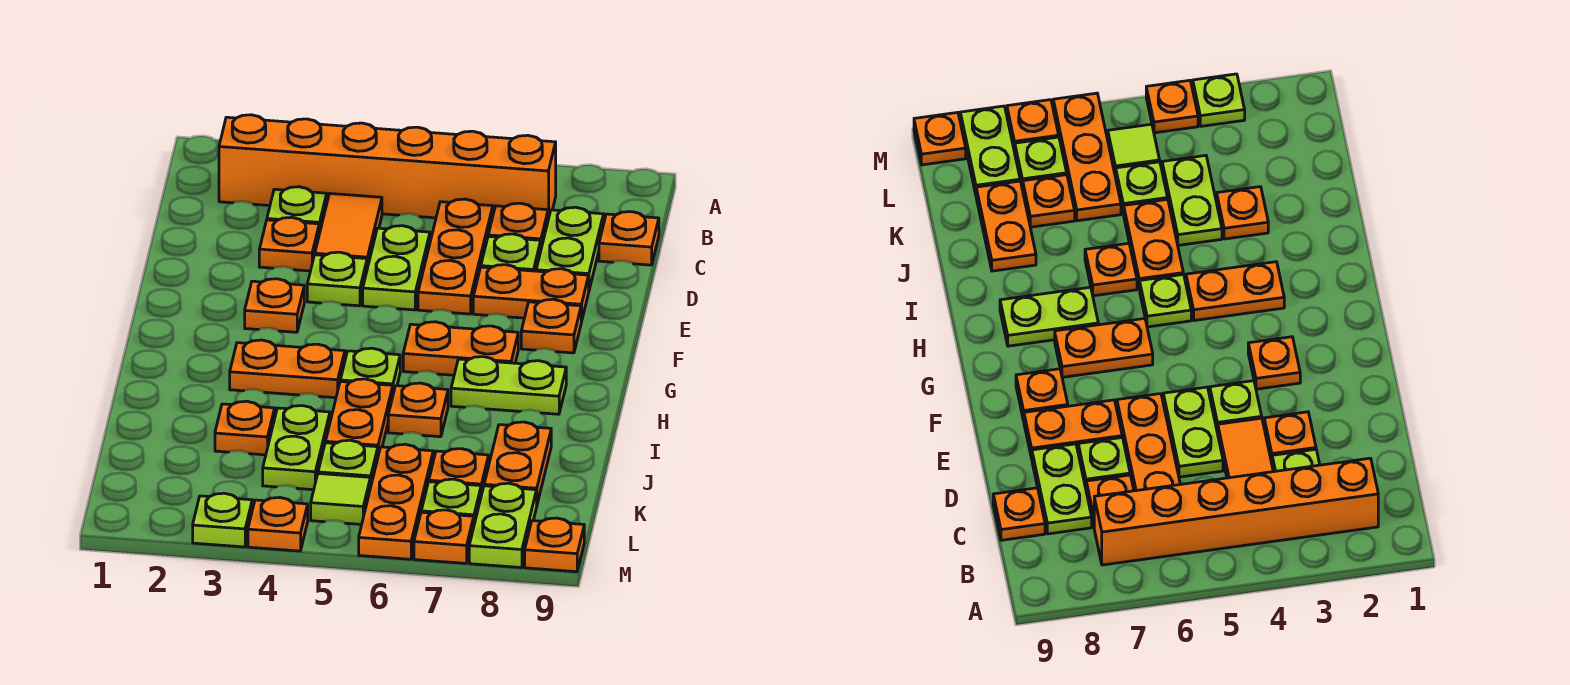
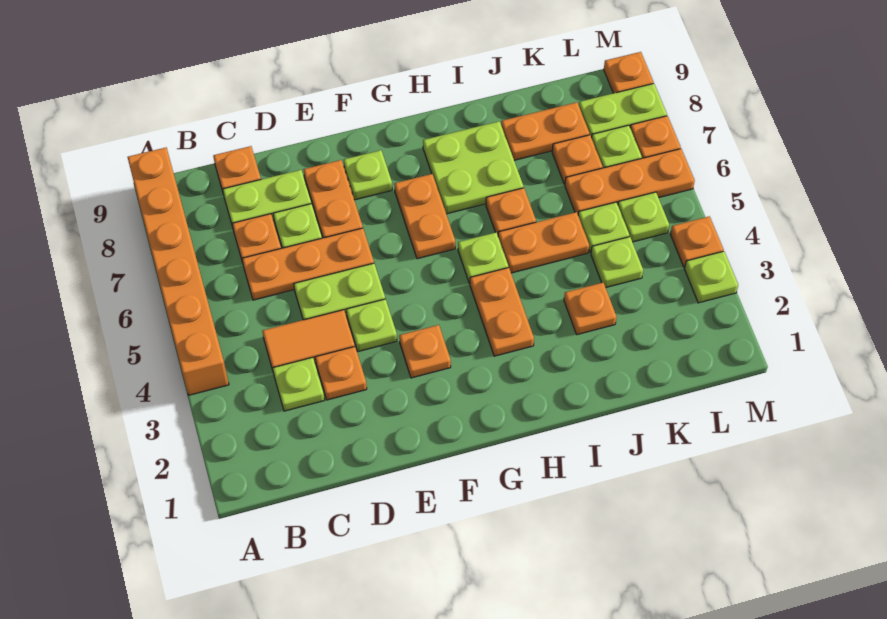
orange 1x6 brick [219,115,556,219] -> orange 1x6 brick moved to [128,148,229,395]
orange 1x1 plate [521,299,581,353] -> lime 1x1 plate [344,150,392,200]
lime 1x2 plate [451,357,566,414] -> lime 2x2 plate [423,121,524,214]
lime 1x2 plate [263,406,330,490] -> lime 1x1 plate [591,237,643,287]
lime 1x1 tile [311,474,370,524] -> lime 1x1 plate [618,192,669,242]

